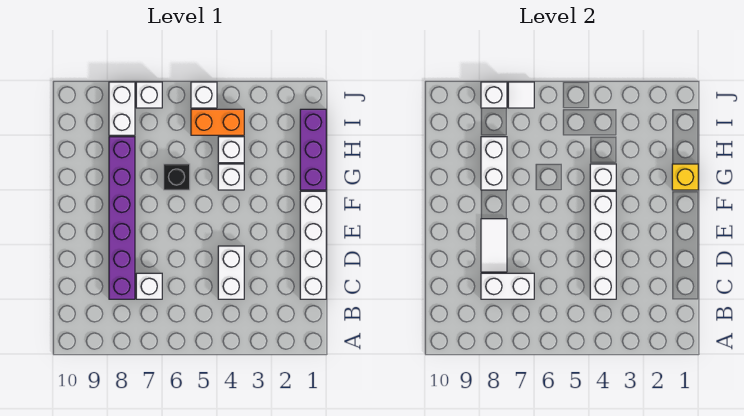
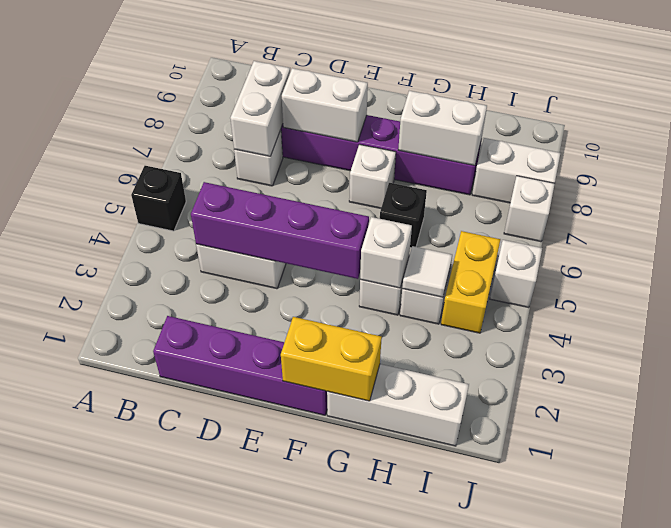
none -> black 1x1 brick [131,166,186,231]
white 1x4 brick [300,191,326,299] -> purple 1x4 brick [153,316,327,415]
white 1x4 brick [590,191,616,299] -> purple 1x4 brick [191,182,369,279]
white 1x2 tile [481,219,507,272] -> white 1x2 brick [282,68,368,142]
purple 1x3 brick [300,109,326,190] -> white 1x3 brick [327,364,469,446]
yellow 1x1 brick [672,164,698,190] -> yellow 1x2 brick [281,317,382,401]
orange 1x2 brick [191,109,244,135] -> yellow 1x2 brick [441,231,500,333]
white 1x1 tile [508,82,534,108] -> white 1x1 tile moved to [402,246,452,297]
white 1x1 brick [481,82,507,108] -> white 1x1 brick moved to [349,144,396,208]

